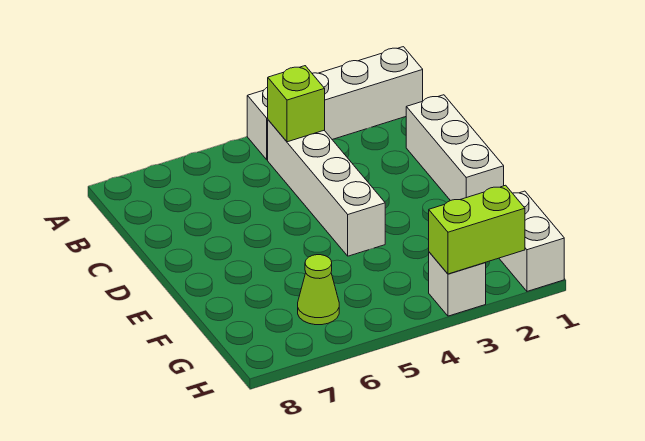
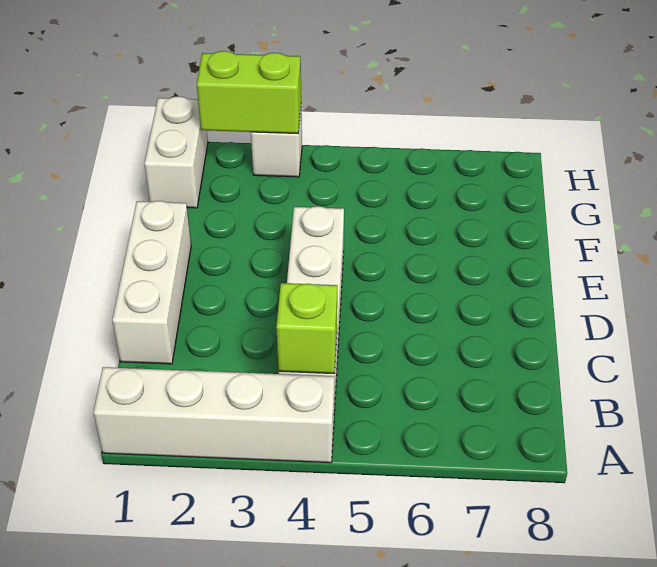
lime 1x1 cone [298,255,339,325] -> none

